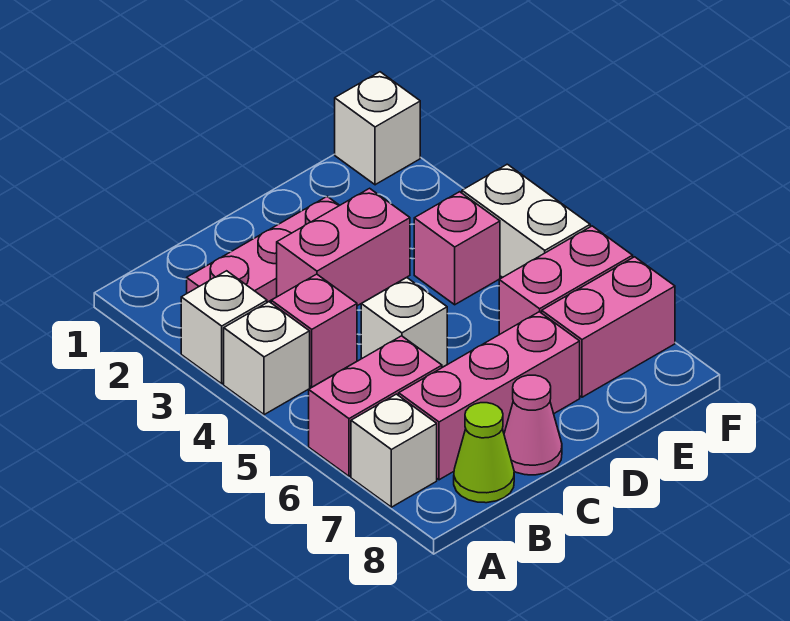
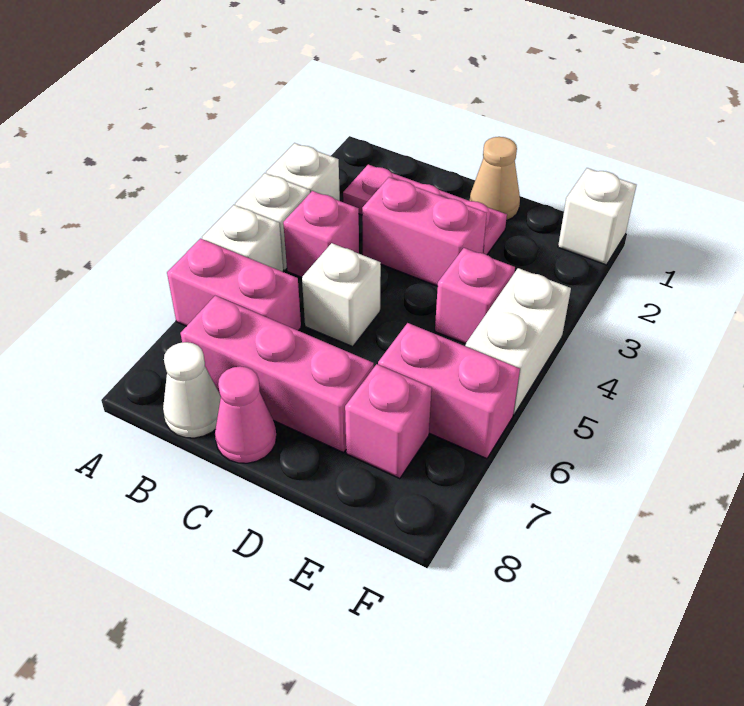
white 1x1 brick [351,394,437,507] -> white 1x1 brick moved to [202,205,283,272]
lime 1x1 cone [454,403,514,503] -> white 1x1 cone [163,342,221,438]
none -> tan 1x1 cone [470,137,520,221]
pink 1x2 brick [542,257,675,397] -> pink 1x1 brick [345,364,432,479]

